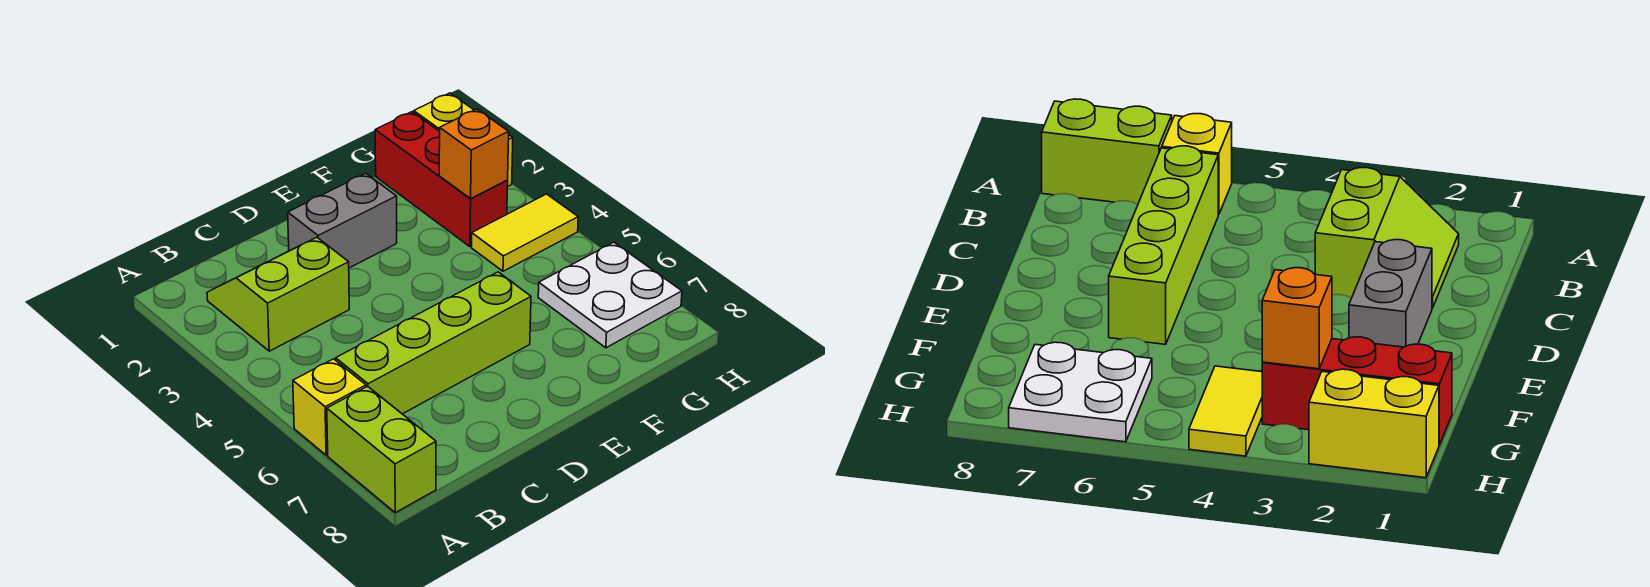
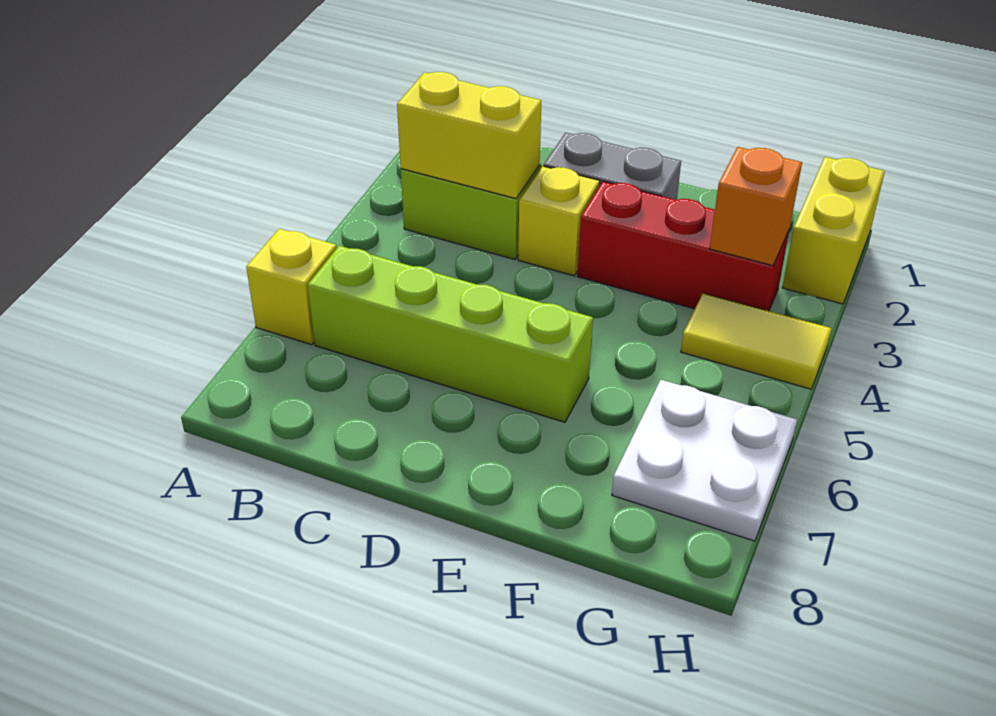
lime 1x2 brick [327,386,436,513] -> none
none -> yellow 1x2 brick [397,72,541,199]
none -> yellow 1x1 brick [518,166,600,276]
red 1x3 brick [375,112,508,247] -> red 1x3 brick turned to [578,181,790,311]

